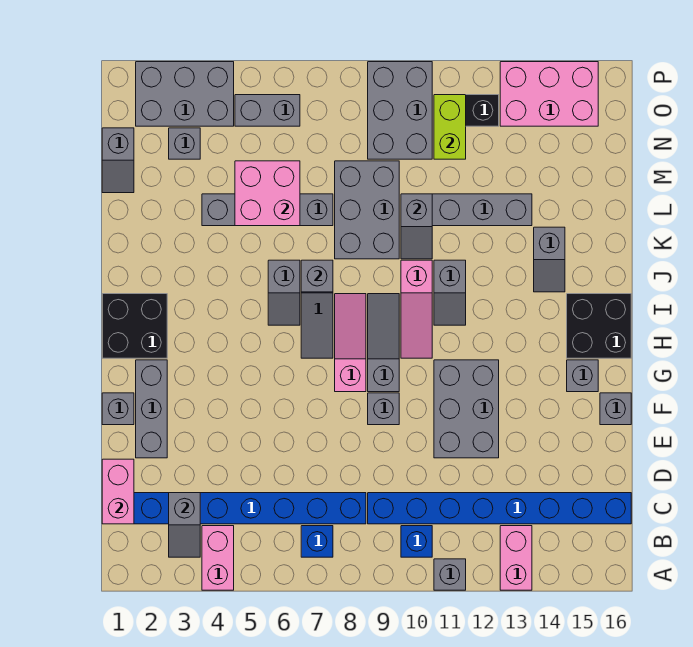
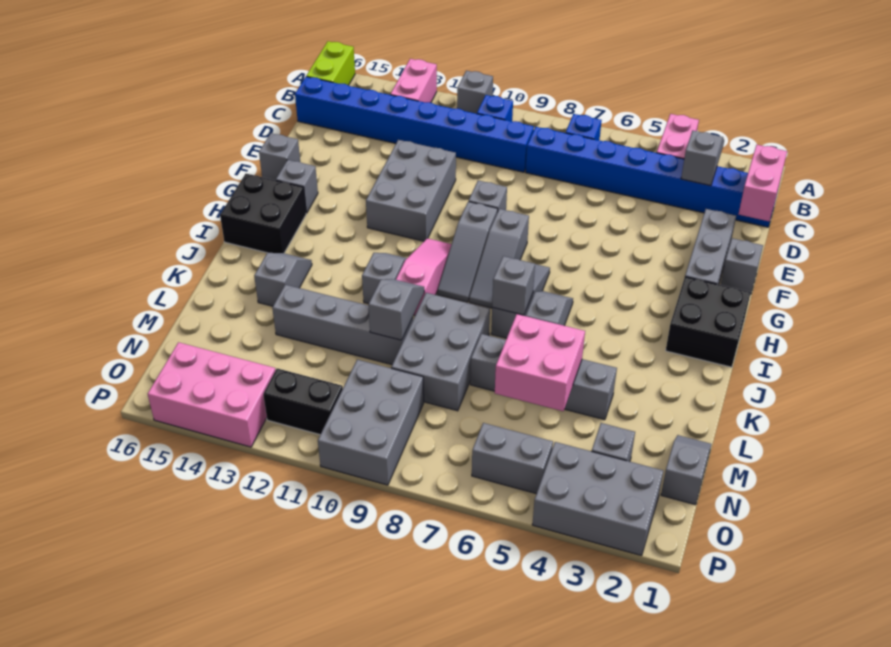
pink 1x3 slope [335,294,366,392] -> grey 1x3 slope [469,209,529,308]
lime 1x2 brick [434,95,466,159] -> lime 1x2 brick moved to [306,41,355,85]

